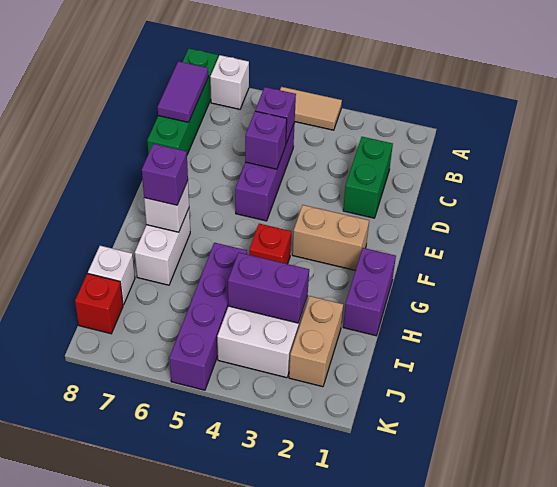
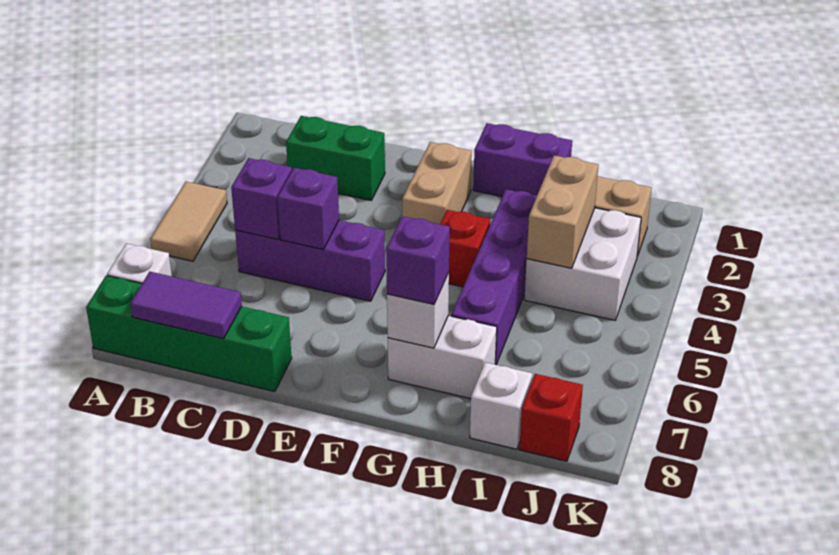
purple 1x4 brick [169,243,247,390] -> purple 1x4 brick turned to [451,189,537,365]
purple 1x2 brick [228,253,309,323] -> tan 1x2 brick [527,155,598,268]

